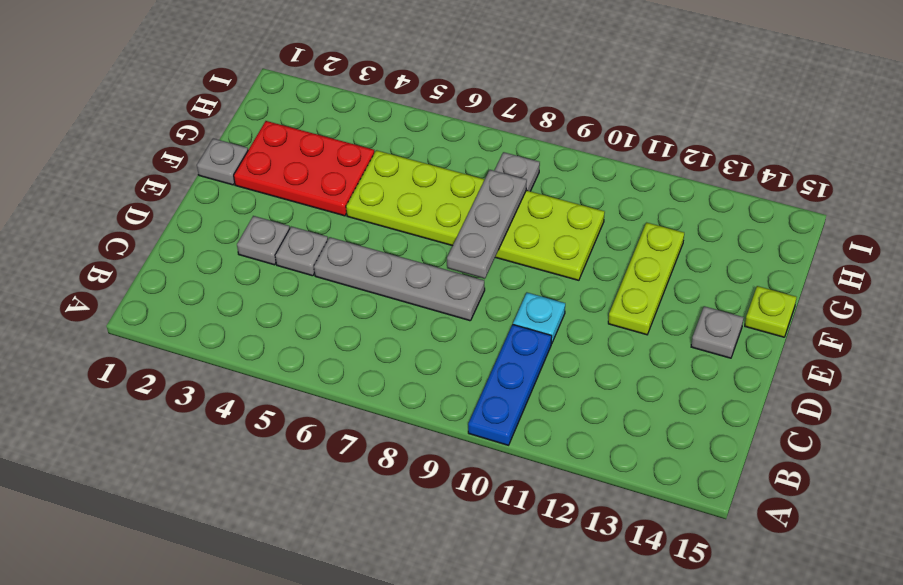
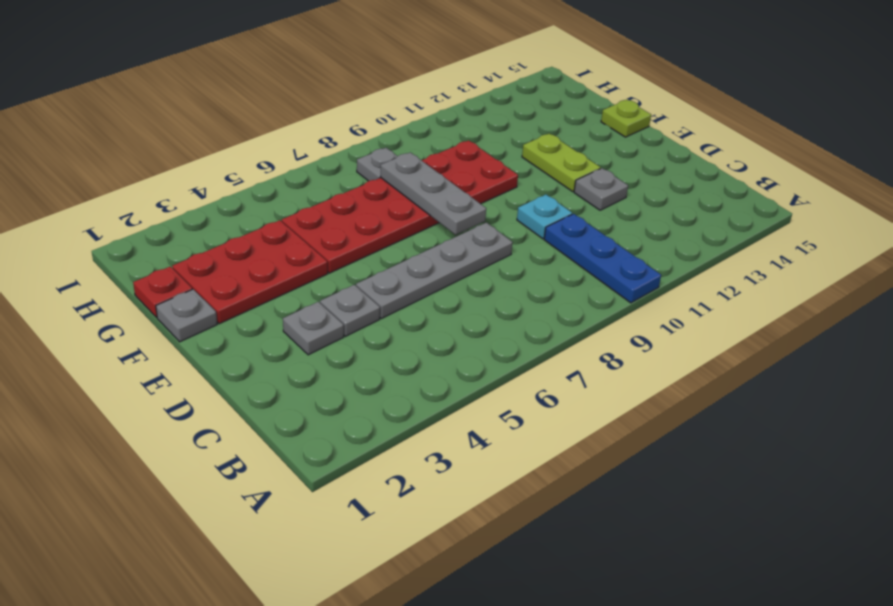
lime 1x3 plate [608,223,684,335] -> lime 1x2 plate [522,134,601,191]
grey 1x1 plate [691,306,744,358] -> grey 1x1 plate moved to [574,168,628,210]
lime 2x6 plate [346,150,605,280] -> red 2x6 plate [282,141,518,273]
none -> red 1x1 plate [133,267,192,317]

